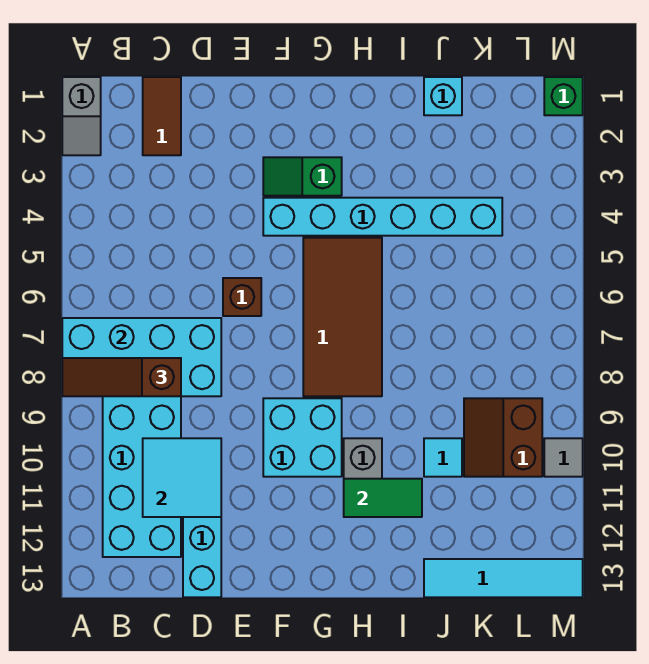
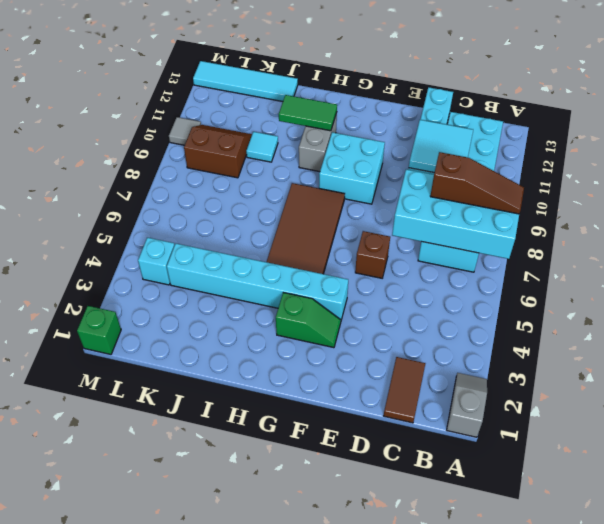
cyan 1x1 brick [424,77,462,115] -> cyan 1x1 brick moved to [138,238,175,285]
brown 2x2 slope [464,398,542,477] -> brown 2x2 slope turned to [184,125,252,178]

